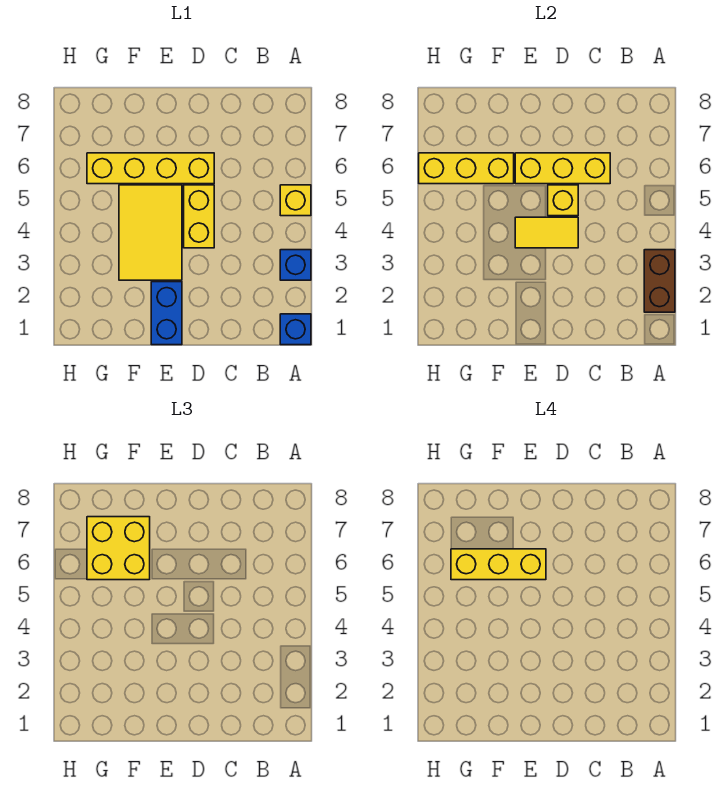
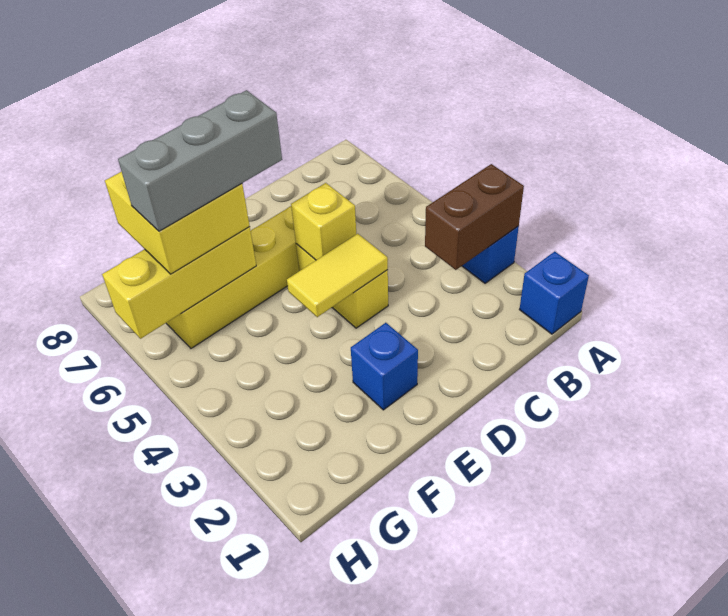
brown 1x2 brick [644,250,675,312] -> brown 1x2 brick turned to [425,164,524,270]
yellow 1x1 brick [280,185,311,216] -> none
yellow 1x3 brick [515,153,610,184] -> none
blue 1x2 brick [151,282,182,345] -> blue 1x1 brick [351,323,418,410]
yellow 2x3 tile [119,185,182,280] -> none
yellow 1x3 brick [451,549,546,580] -> grey 1x3 brick [118,90,282,231]

